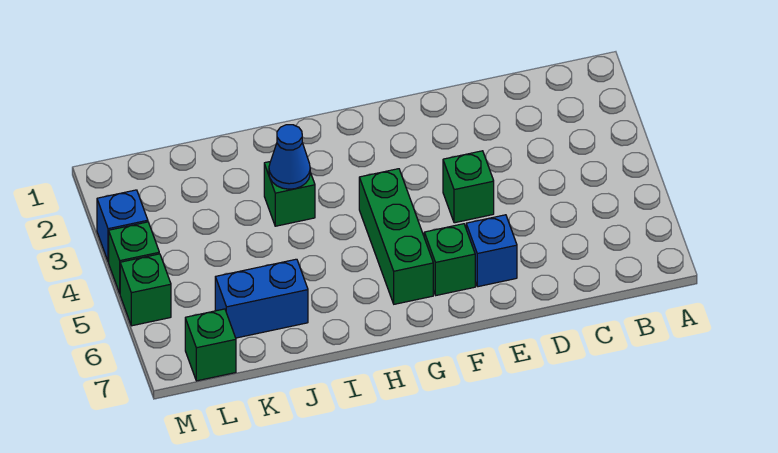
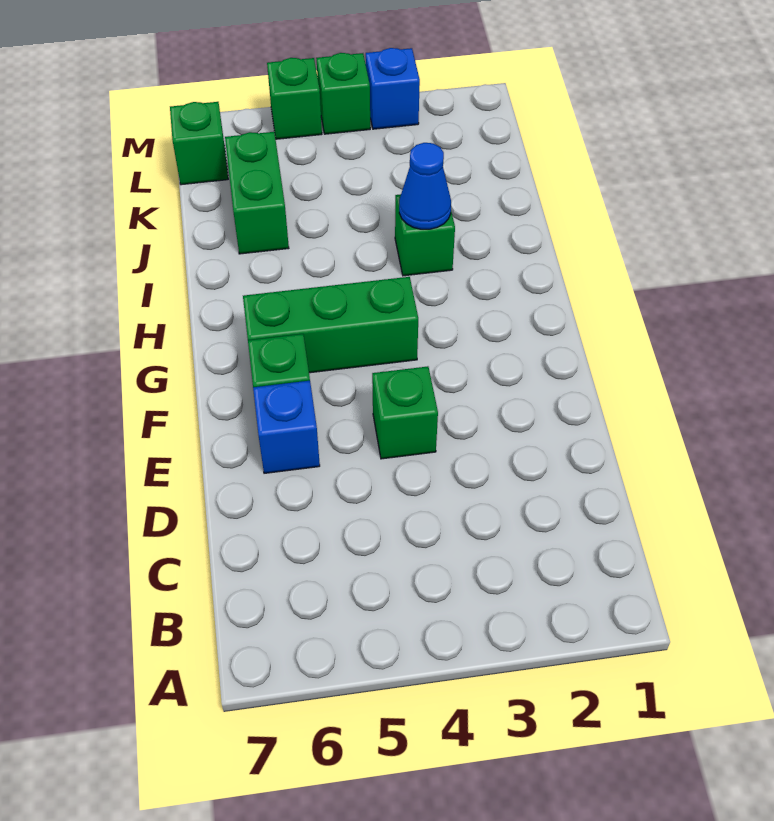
blue 1x2 brick [215,259,308,338] -> green 1x2 brick [225,132,289,254]

